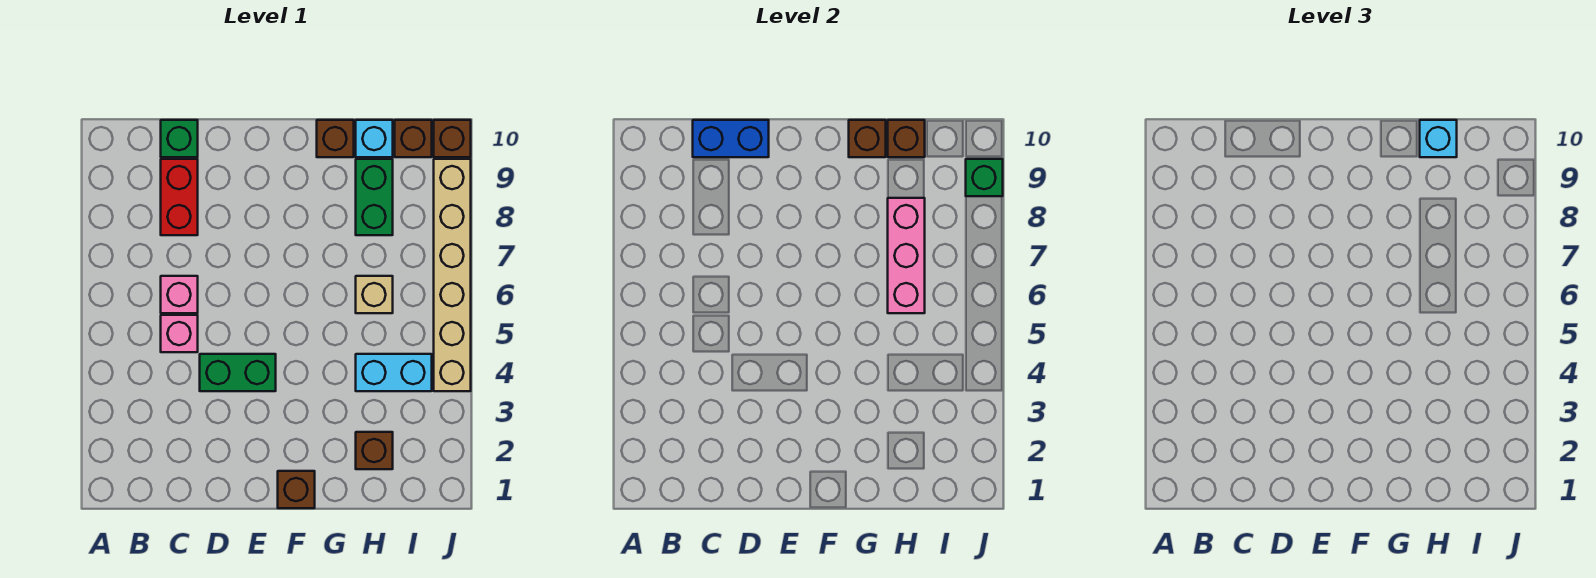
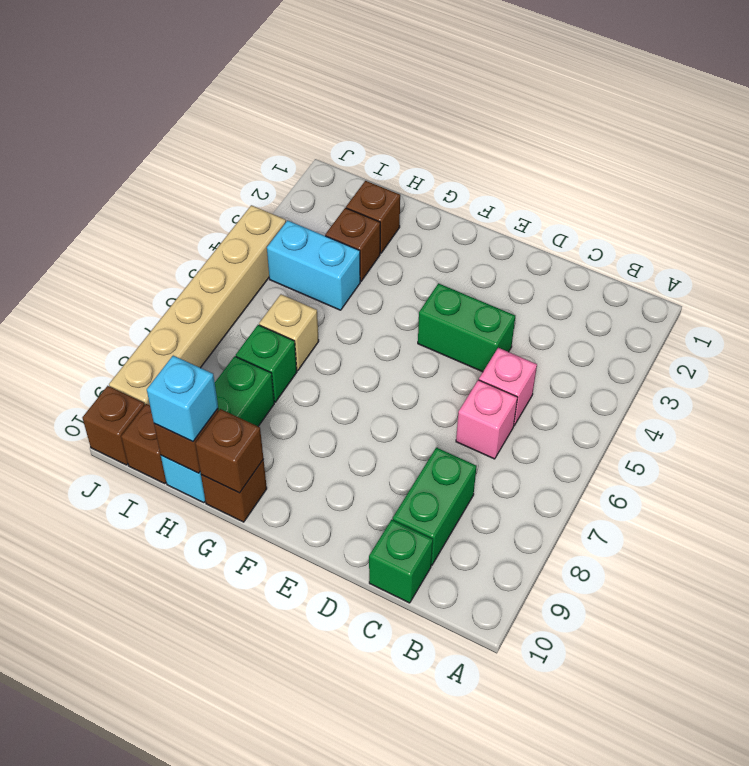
red 1x2 brick [161,159,198,235] -> green 1x2 brick [393,448,477,565]
blue 1x2 brick [693,120,769,157] -> none
brown 1x1 brick [278,471,315,508] -> brown 1x1 brick moved to [325,208,380,281]
pink 1x3 brick [888,198,925,313] -> none
green 1x1 brick [966,159,1003,196] -> green 1x1 brick moved to [236,325,297,402]

